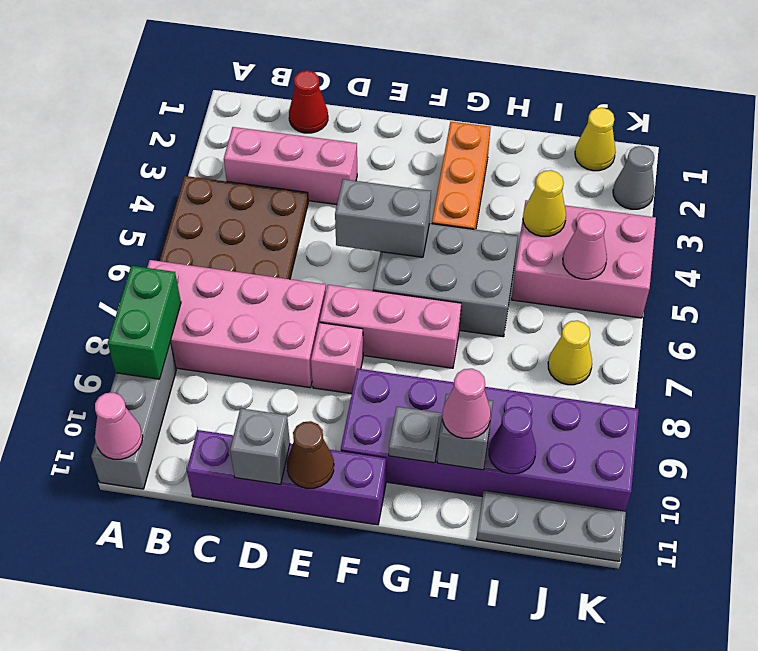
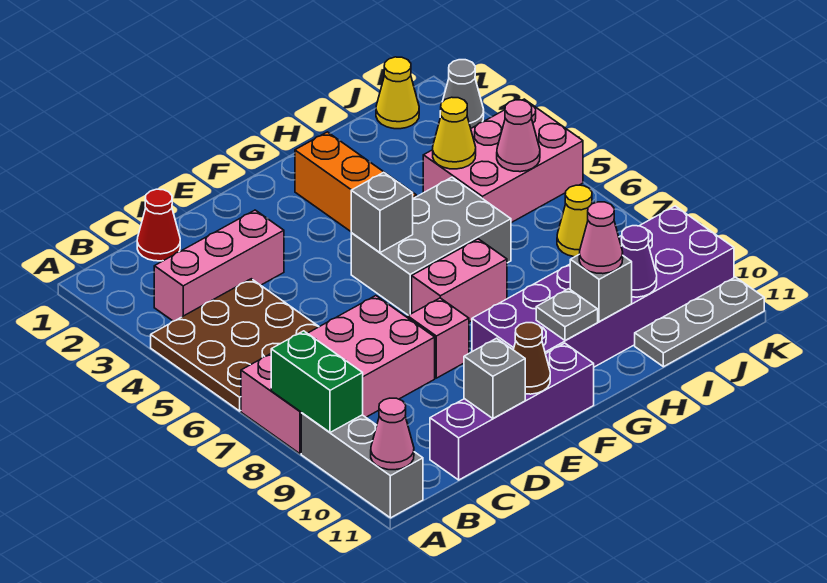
grey 1x2 brick [335,179,431,257] -> grey 1x1 brick [351,172,413,253]
pink 1x3 brick [320,285,461,368] -> pink 1x2 brick [412,239,507,322]

